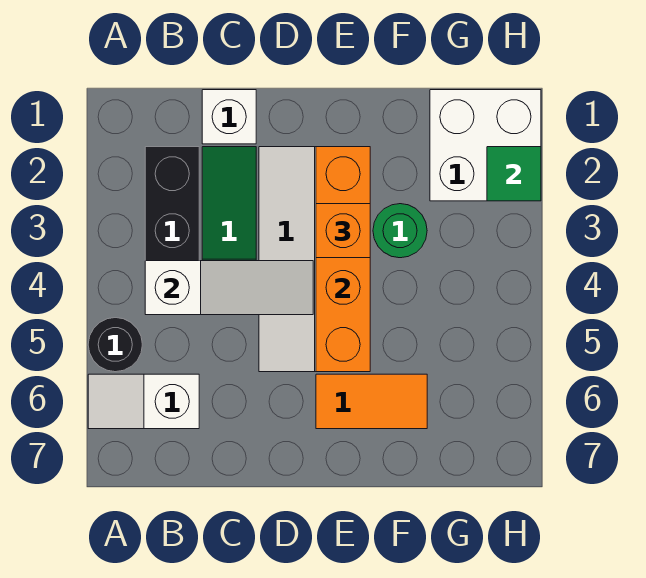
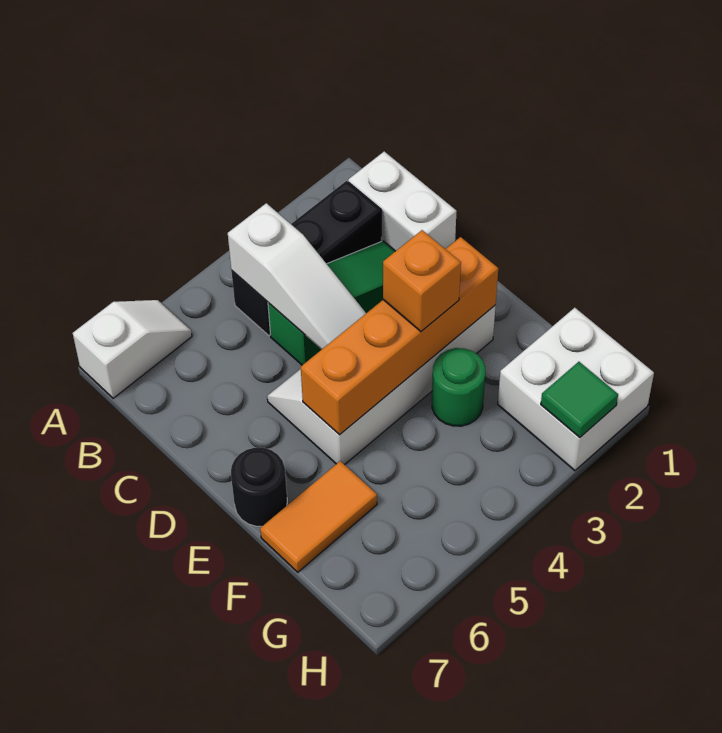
black 1x1 round brick [88,318,142,372] -> black 1x1 round brick moved to [231,448,287,526]
white 1x2 slope [88,374,199,429] -> white 1x2 slope turned to [73,300,192,398]
white 1x1 brick [202,90,256,144] -> white 1x2 brick [348,152,457,251]
orange 1x2 tile [316,374,427,429] -> orange 1x2 tile turned to [260,461,377,572]

